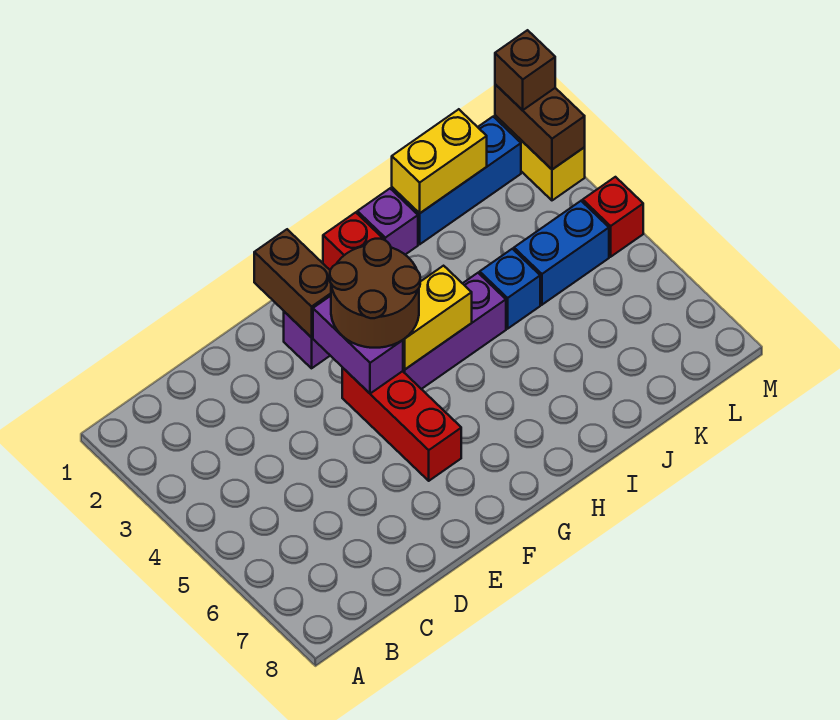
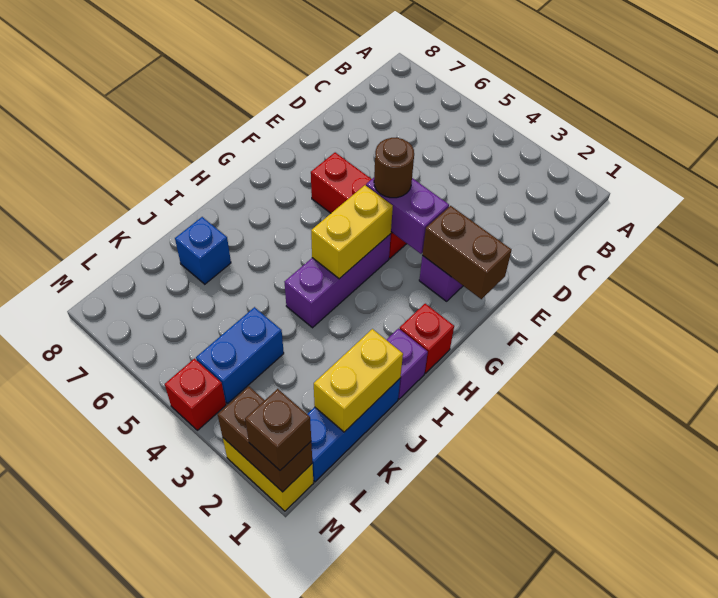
brown 2x2 round brick [330,239,420,348] -> brown 1x1 round brick [374,138,414,198]
blue 1x1 brick [480,249,540,329] -> blue 1x1 brick moved to [175,217,231,284]

